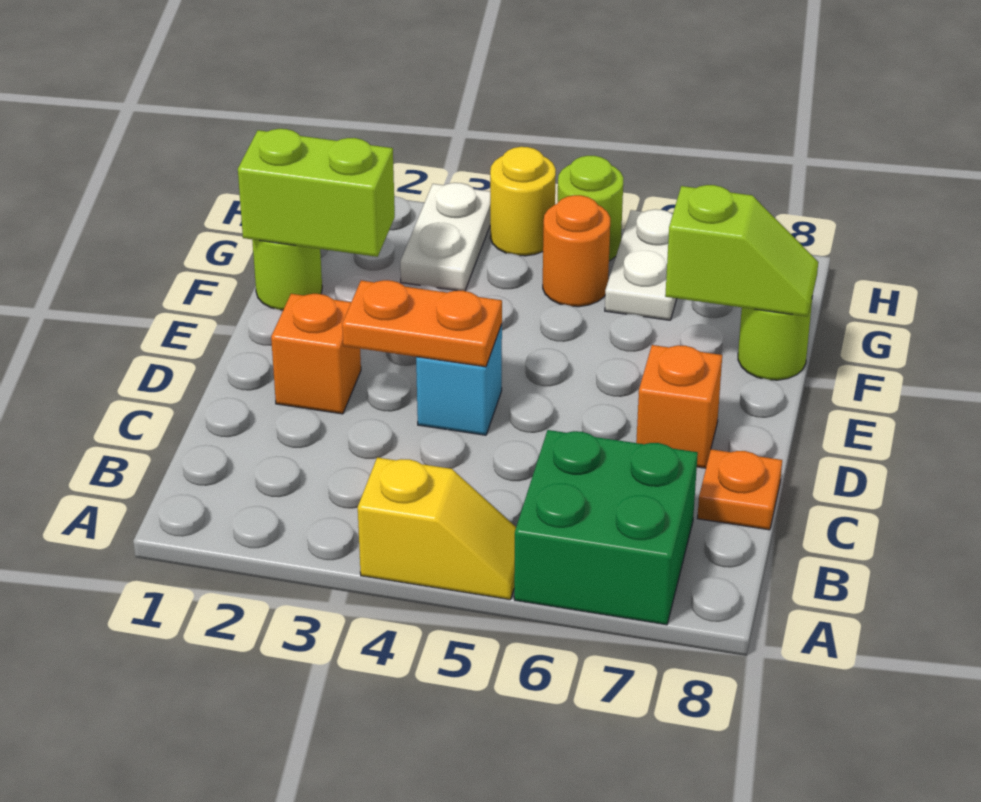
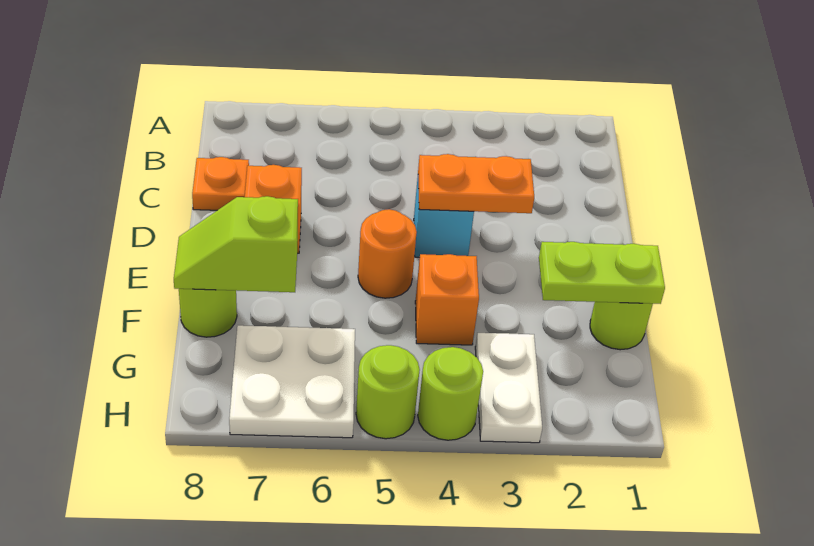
yellow 1x2 slope [358,457,516,600] -> none
green 2x2 brick [514,430,698,625] -> none
orange 1x1 brick [271,294,361,414] -> orange 1x1 brick moved to [415,254,479,345]
lime 1x2 brick [238,129,395,257] -> lime 1x2 plate [539,242,665,304]
orange 1x1 round brick [543,195,610,307] -> orange 1x1 round brick moved to [358,209,417,298]
white 1x2 plate [605,209,677,320] -> white 2x2 plate [229,325,355,438]
yellow 1x1 round brick [490,147,556,256] -> lime 1x1 round brick [418,347,483,440]

